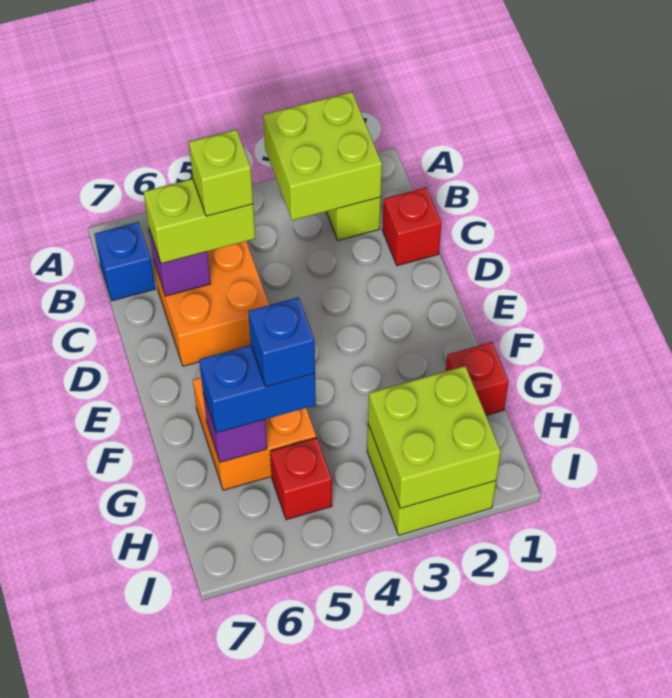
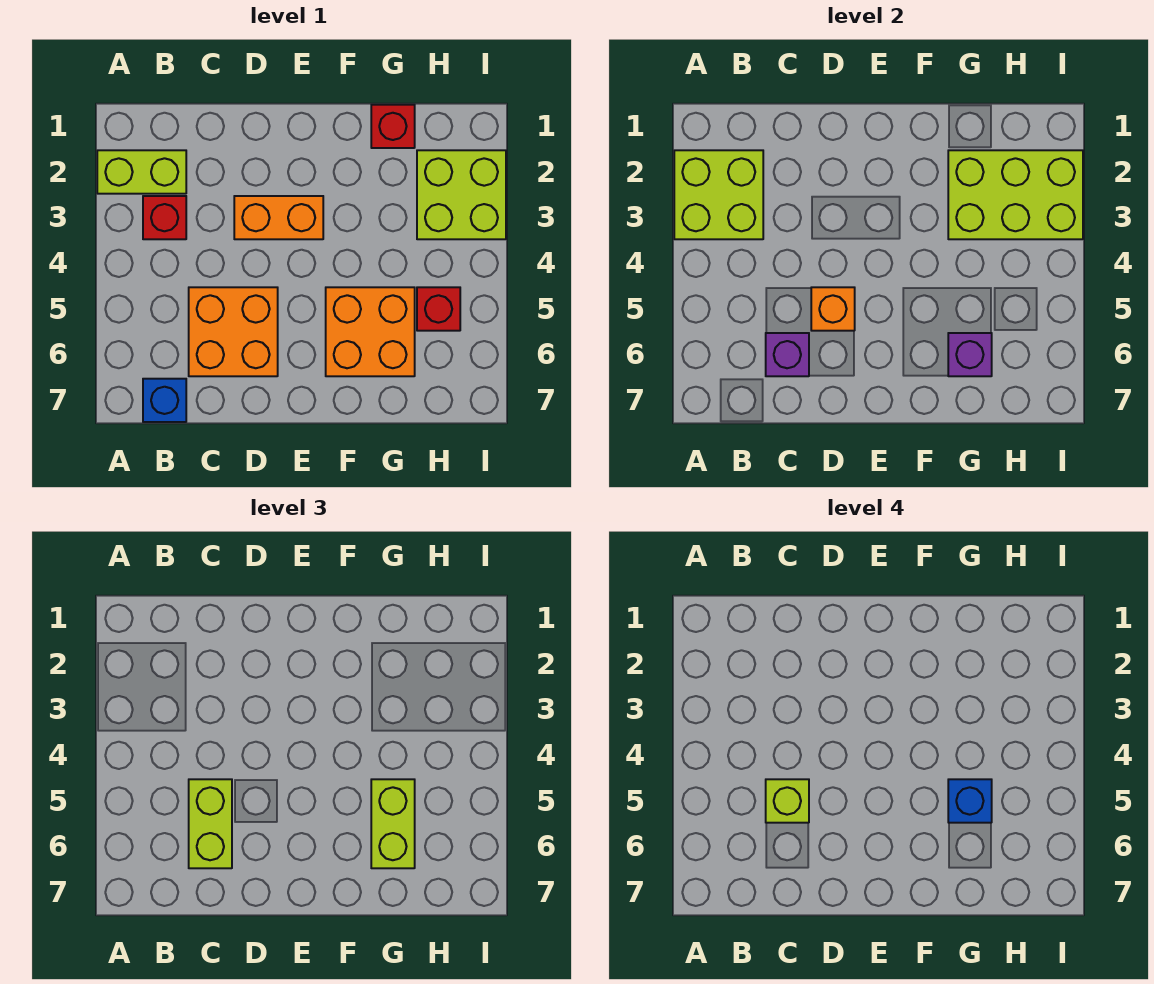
red 1x1 brick [382,188,441,266] -> red 1x1 brick moved to [143,196,186,239]
none -> orange 1x2 brick [234,196,323,239]
none -> orange 1x1 brick [811,287,855,331]
blue 1x2 brick [199,345,316,433] -> lime 1x2 brick [371,779,415,868]
lime 2x2 brick [368,366,501,508] -> lime 2x3 brick [948,150,1083,239]

